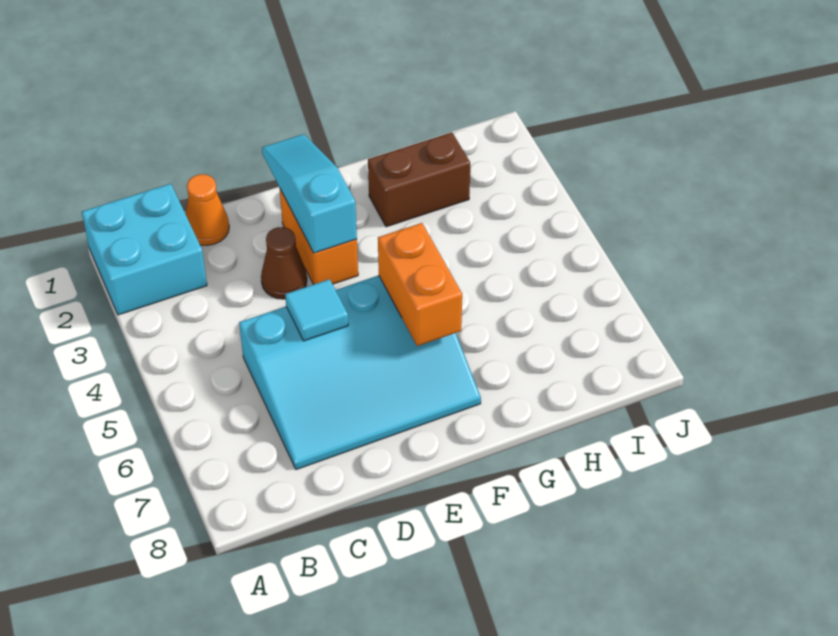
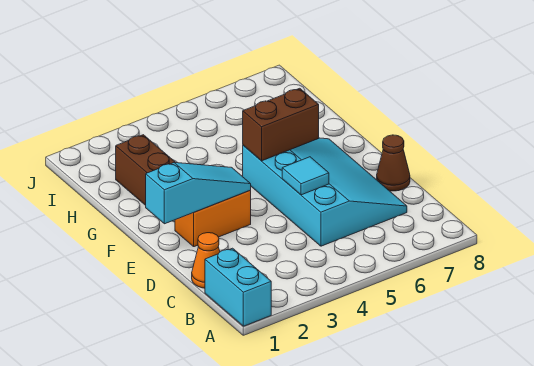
cyan 2x2 brick [82,184,207,315] -> cyan 1x2 brick [205,248,271,326]
brown 1x1 cone [261,227,307,299] -> brown 1x1 cone moved to [377,135,410,191]
cyan 1x3 slope [262,134,357,253] -> cyan 1x3 slope turned to [146,163,251,224]
orange 1x2 brick [378,223,462,346] -> brown 1x2 brick [243,88,319,161]

